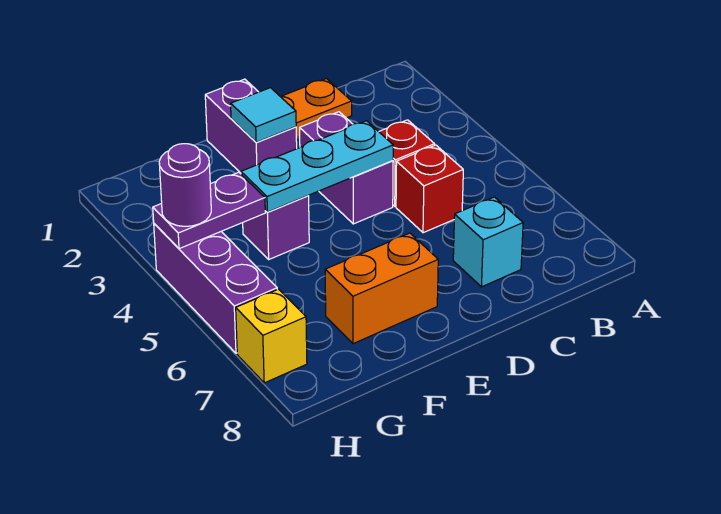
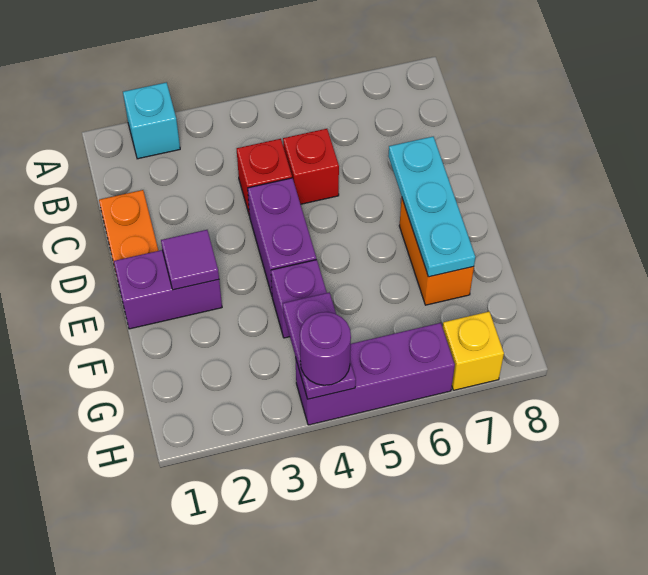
cyan 1x1 brick [453,197,523,287] -> cyan 1x1 brick moved to [123,82,180,159]
purple 1x2 brick [300,112,393,224] -> purple 1x2 brick turned to [248,178,316,295]
cyan 1x3 plate [241,121,393,212] -> cyan 1x3 plate moved to [388,137,475,277]
cyan 1x1 tile [231,88,296,142] -> purple 1x1 tile [161,230,219,290]

